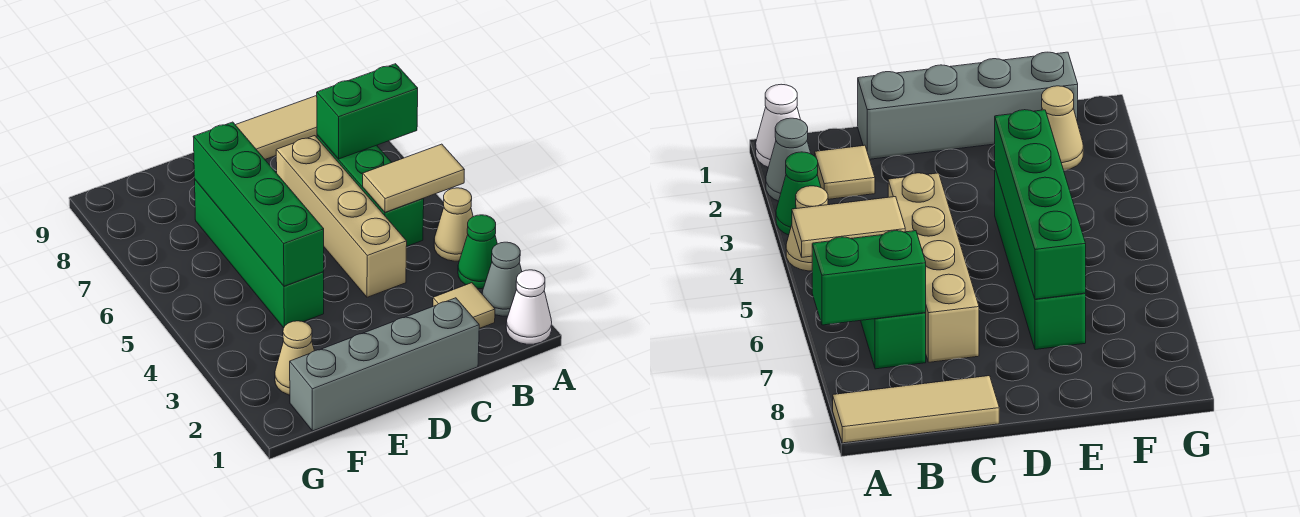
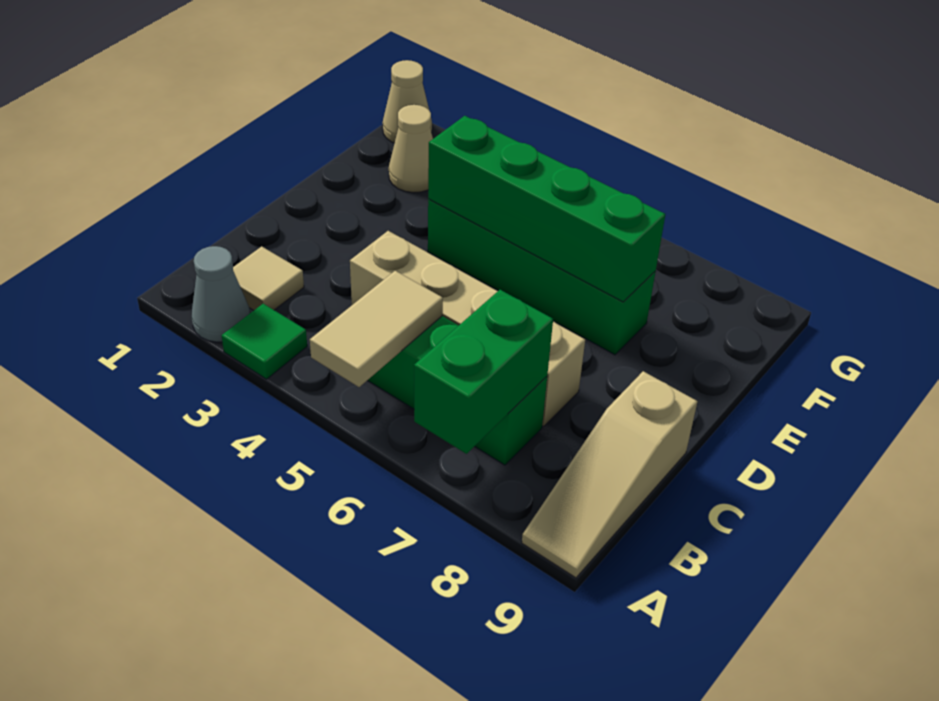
white 1x1 cone [506,270,552,344] -> none
green 1x1 cone [458,215,497,289] -> green 1x1 tile [222,304,307,379]
tan 1x1 cone [434,188,473,261] -> tan 1x1 cone moved to [383,60,432,143]
tan 1x3 tile [236,96,317,159] -> tan 1x3 slope [522,371,697,578]
grey 1x4 brick [290,298,479,431] -> none

